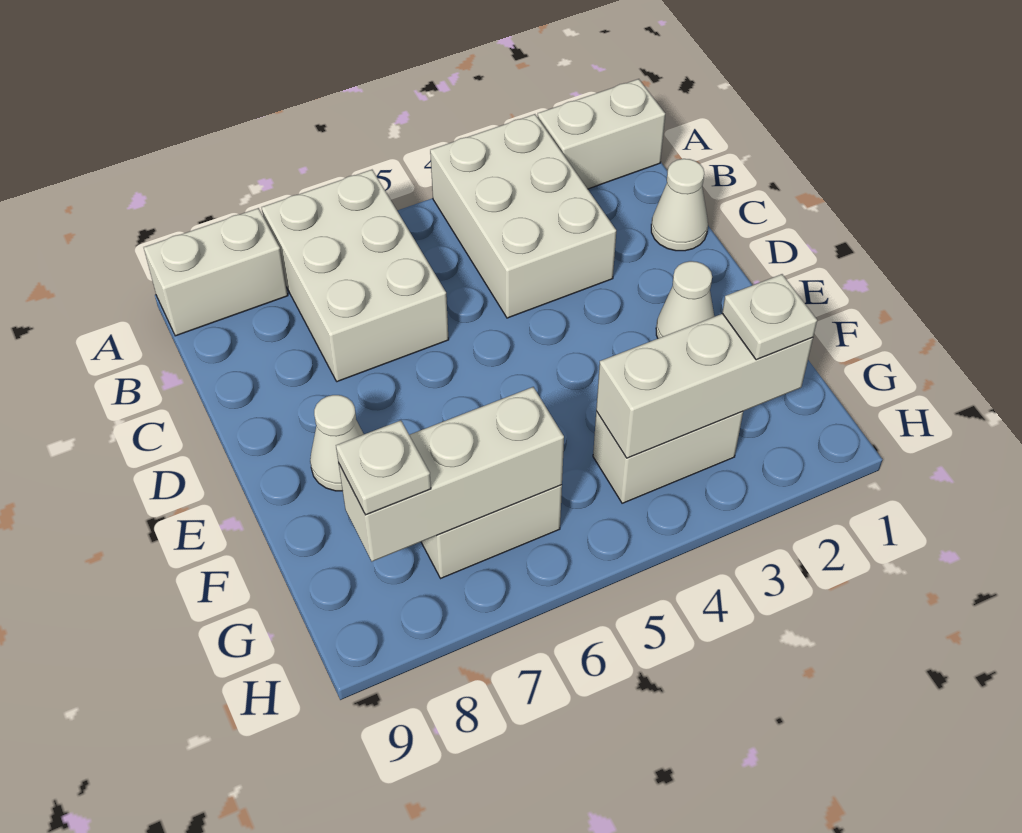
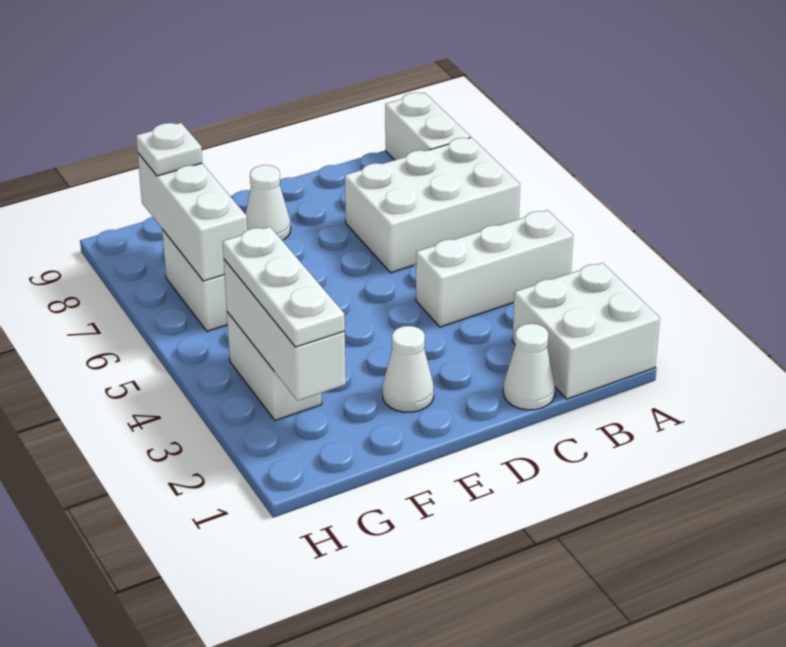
white 1x2 brick [538,79,665,189] -> white 2x2 brick [512,263,660,399]
white 2x3 brick [430,114,616,318] -> white 1x3 brick [416,210,573,327]
white 1x1 plate [722,274,817,360] -> white 1x3 plate [223,227,345,347]

